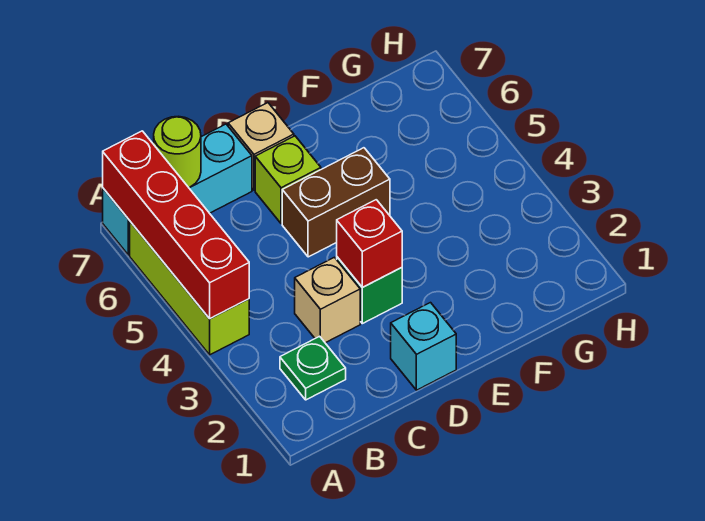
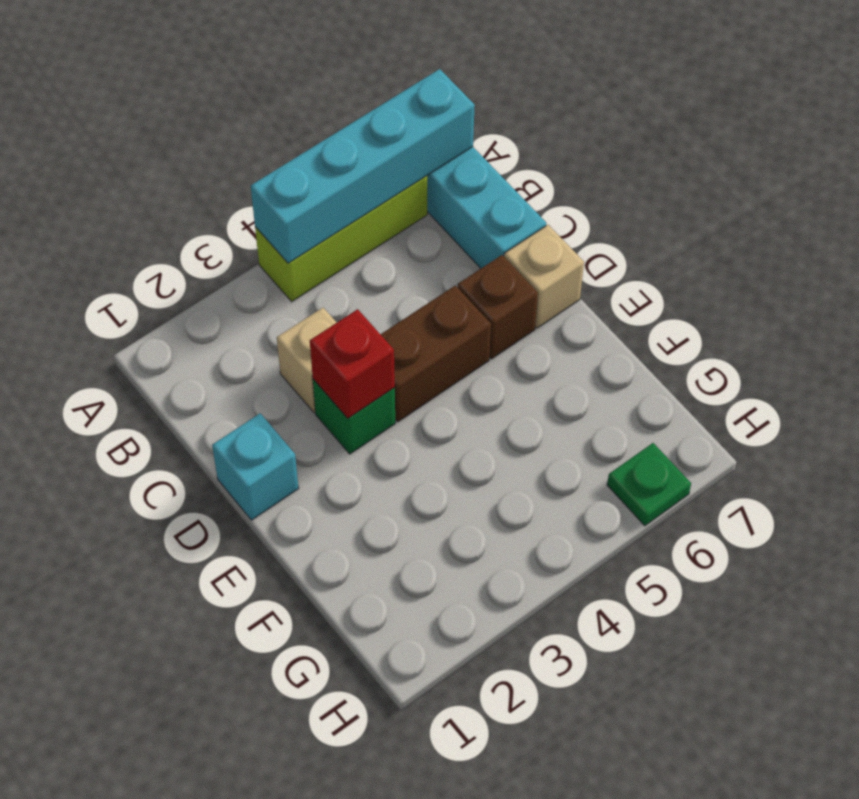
red 1x4 brick [103,131,249,319] -> cyan 1x4 brick [251,69,475,263]
green 1x1 plate [280,336,346,400] -> green 1x1 plate moved to [607,443,691,526]
lime 1x1 round brick [154,116,201,187] -> none
brown 1x2 brick [282,148,390,257] -> brown 1x2 brick turned to [381,285,491,422]
lime 1x1 brick [255,136,321,224] -> brown 1x1 brick [458,255,538,359]

